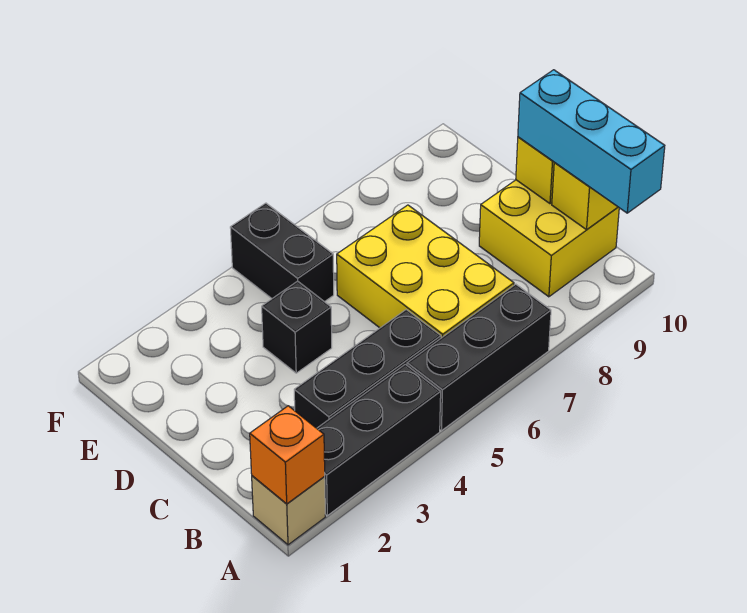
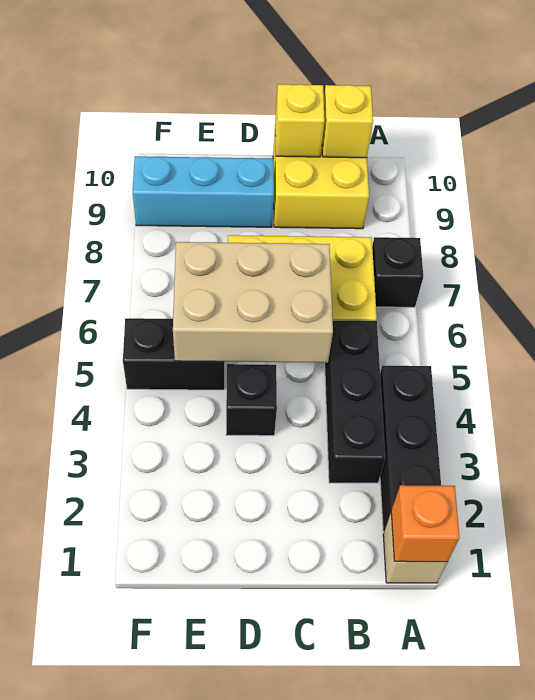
black 1x3 brick [407,284,551,431] -> black 1x1 brick [372,237,423,307]
cyan 1x3 brick [518,70,665,213] -> cyan 1x3 brick moved to [133,156,274,227]
none -> tan 2x3 brick [173,242,333,363]

